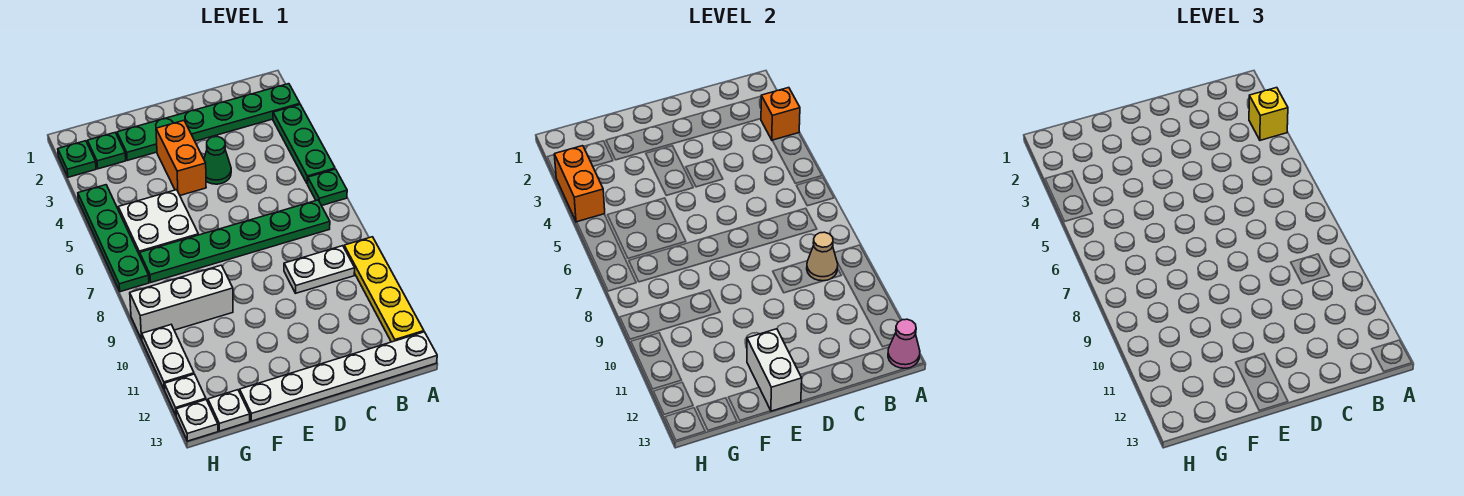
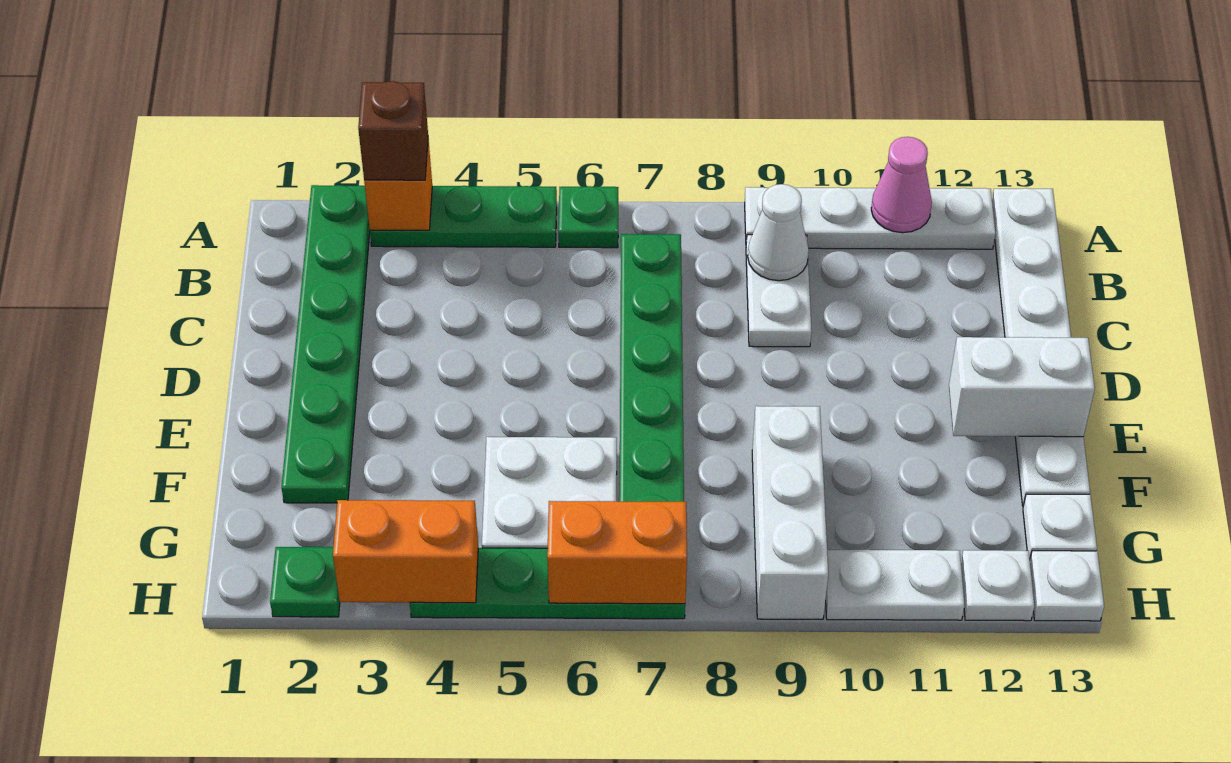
yellow 1x1 brick [1249,88,1288,140] -> brown 1x1 brick [358,81,428,180]
yellow 1x4 plate [344,237,424,342] -> white 1x4 plate [745,187,995,249]
pink 1x1 cone [888,319,920,369] -> pink 1x1 cone moved to [871,137,932,233]
tan 1x1 cone [807,232,838,281] -> white 1x1 cone [748,184,809,281]
green 1x1 cone [204,137,231,184] -> none
orange 1x2 brick [156,121,206,195] -> orange 1x2 brick moved to [547,501,687,604]
green 1x1 plate [88,133,126,169] -> none

